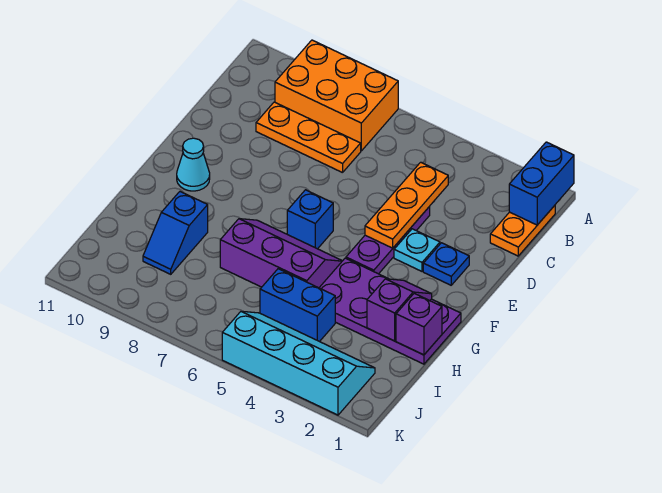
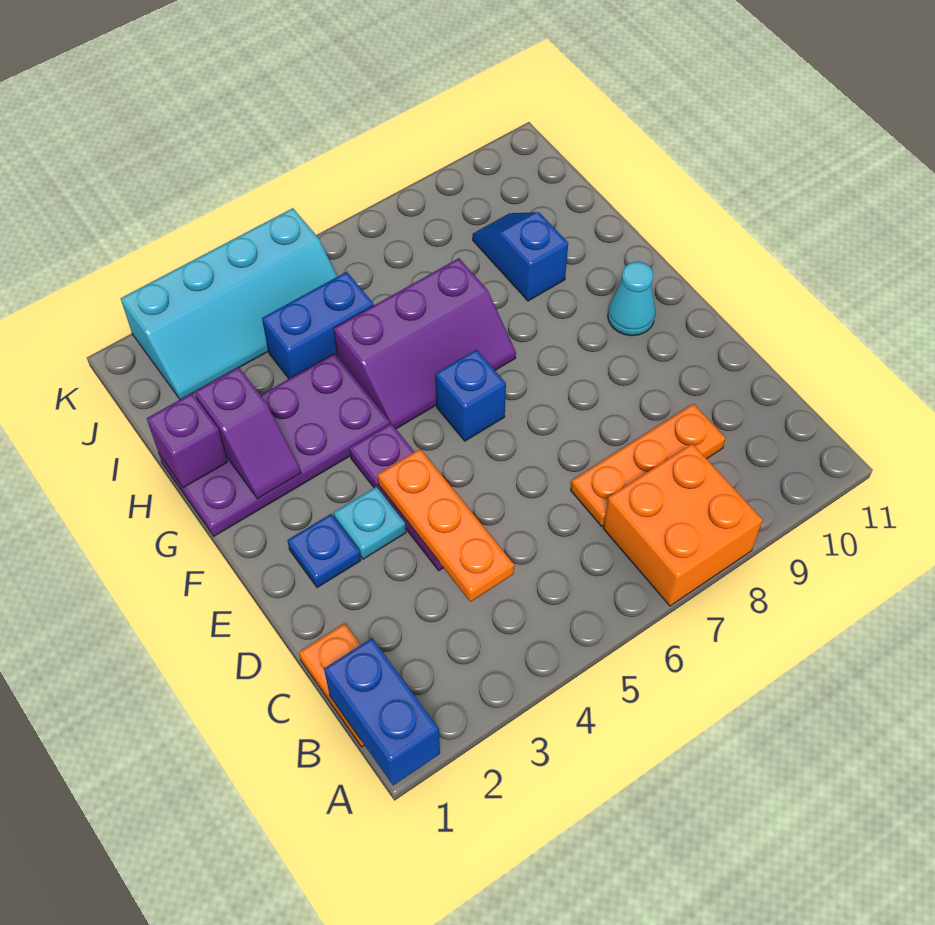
orange 2x3 brick [275,40,398,151] -> orange 2x2 brick [603,444,763,606]

